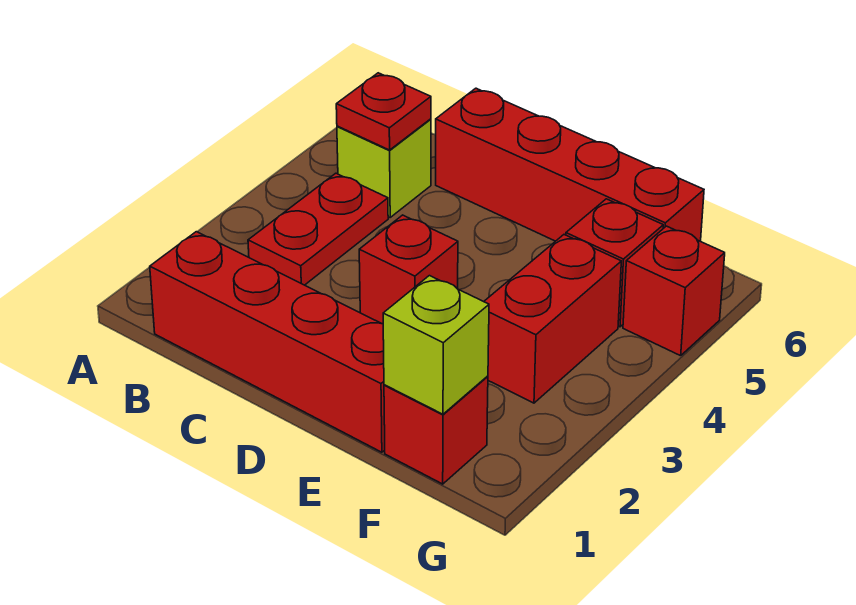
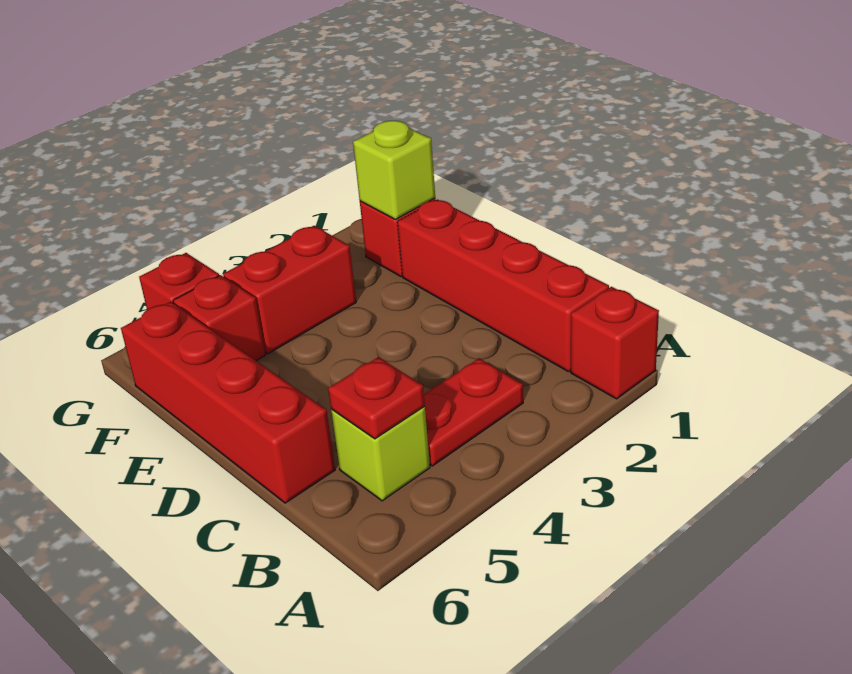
red 1x1 brick [359,215,458,324] -> red 1x1 brick moved to [571,287,659,399]

